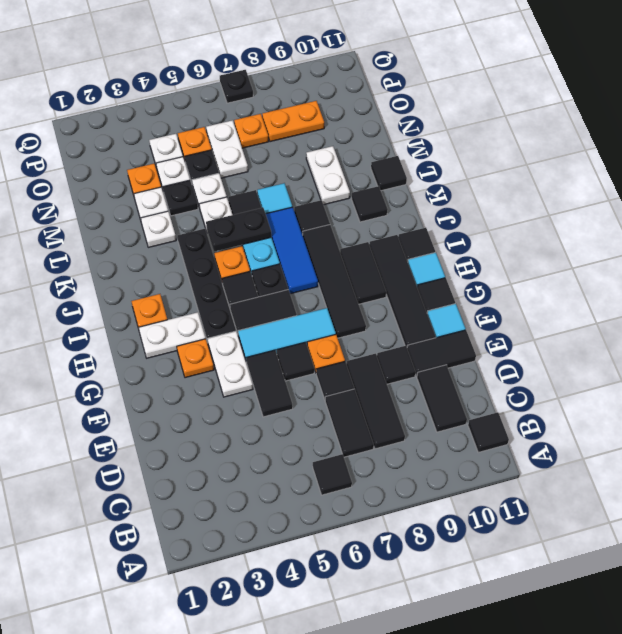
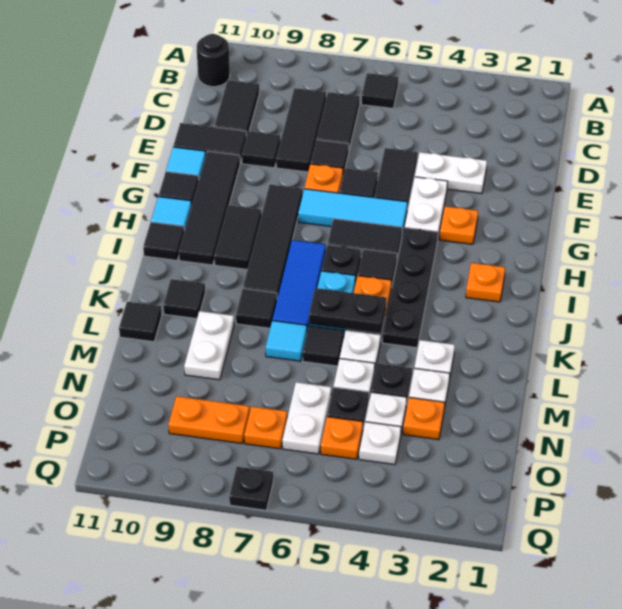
black 1x1 tile [468,412,509,452] -> black 1x1 round brick [197,34,230,87]
white 1x2 plate [138,312,206,358] -> white 1x2 plate moved to [415,152,487,194]

